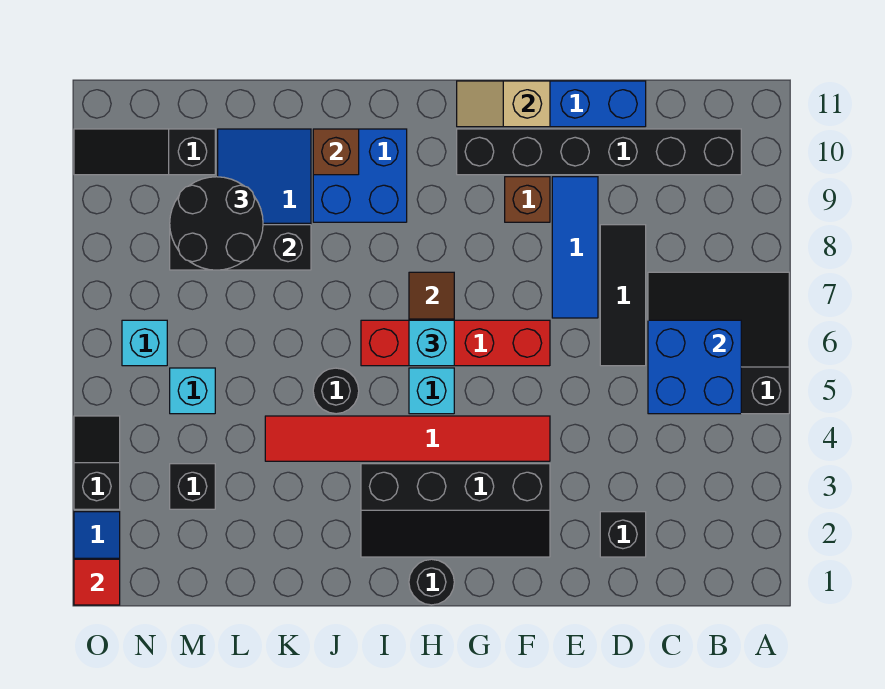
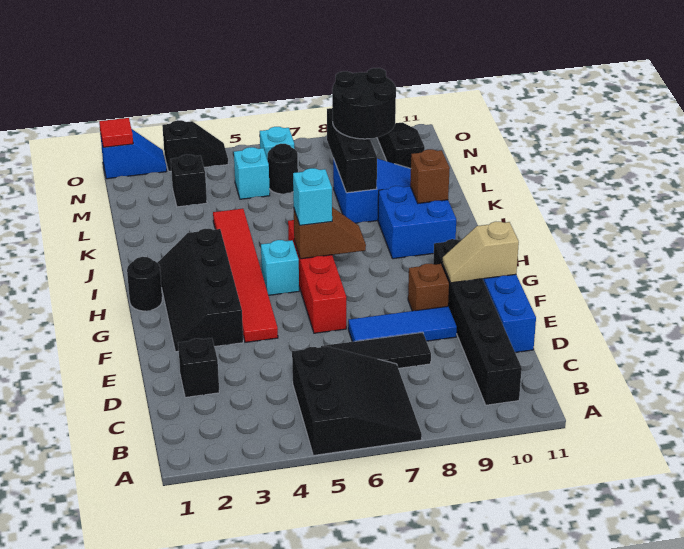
blue 2x2 brick [648,320,741,414] -> none
tan 1x2 slope [457,81,550,127] -> tan 1x2 slope turned to [442,222,519,283]
black 1x1 round brick [313,368,359,414] -> black 1x1 round brick moved to [268,144,298,194]

